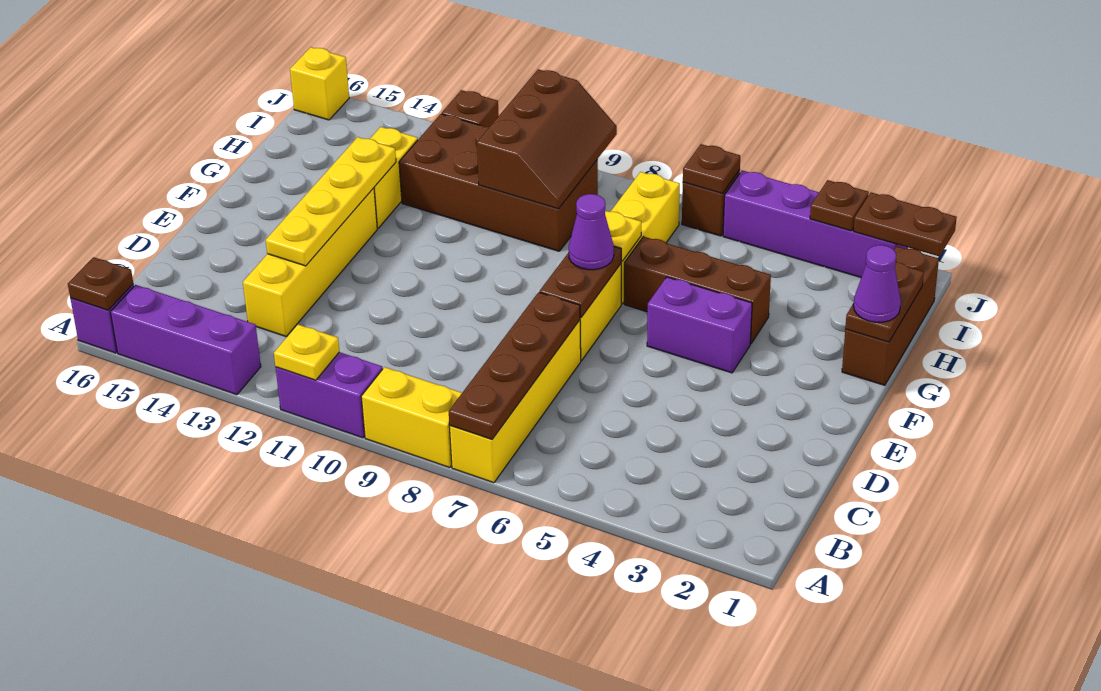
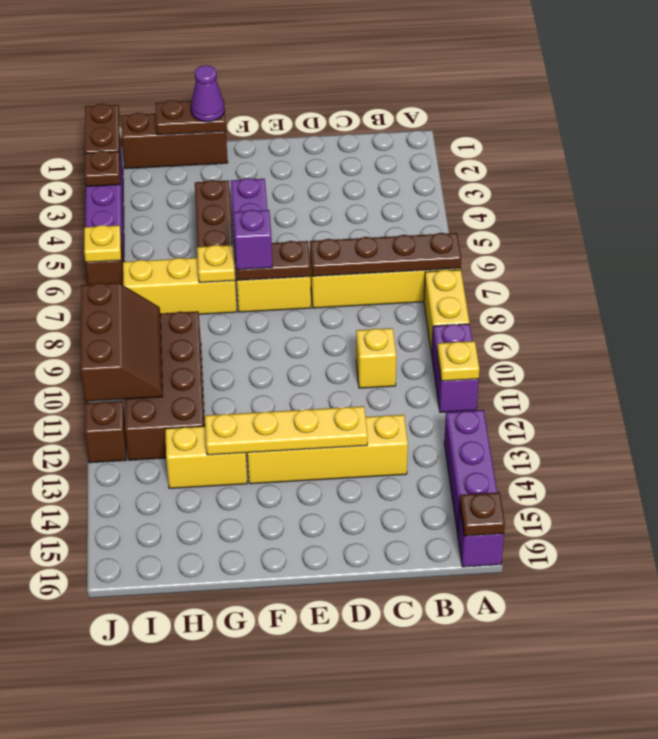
purple 1x1 cone [569,194,614,270] -> purple 1x1 brick [233,210,272,270]
brown 2x3 slope [477,69,617,209] -> brown 2x3 slope turned to [80,283,163,401]
brown 1x1 plate [683,144,740,194] -> yellow 1x1 plate [84,225,121,262]
yellow 1x1 brick [290,47,349,120] -> yellow 1x1 brick moved to [356,328,396,388]

